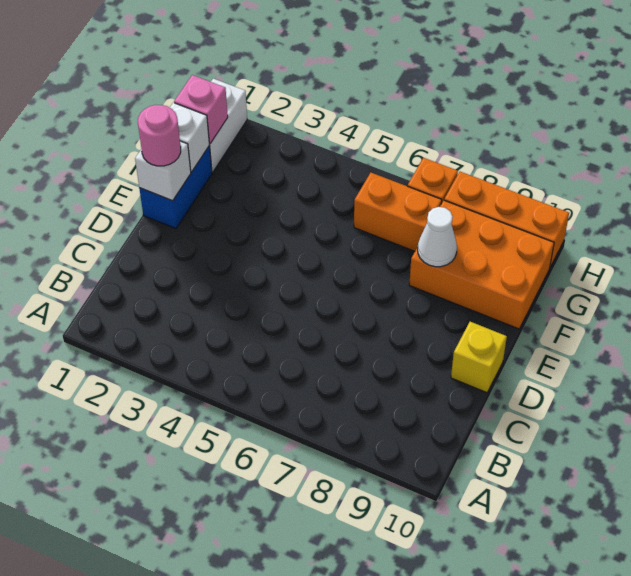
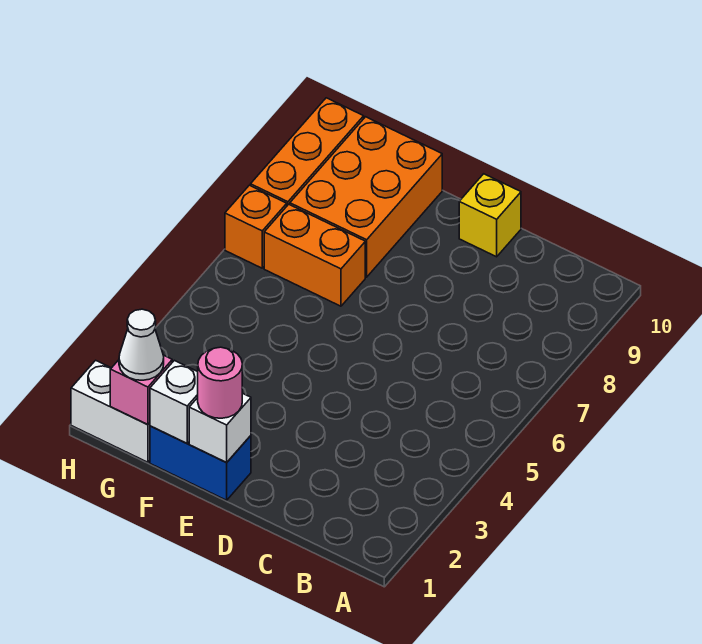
white 1x1 cone [418,207,457,267] -> white 1x1 cone moved to [119,309,164,380]
orange 1x2 brick [354,173,442,251] -> orange 1x2 brick turned to [264,204,365,306]

